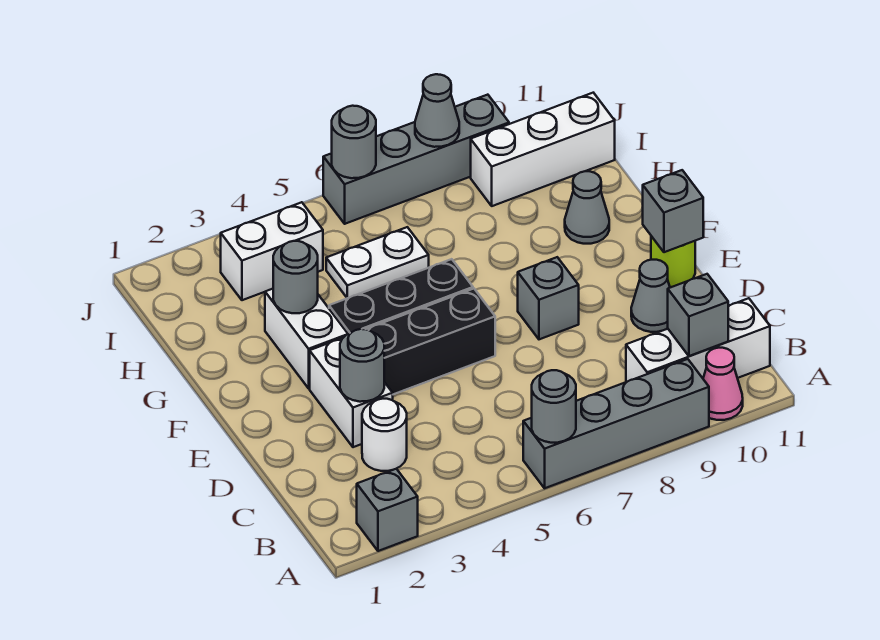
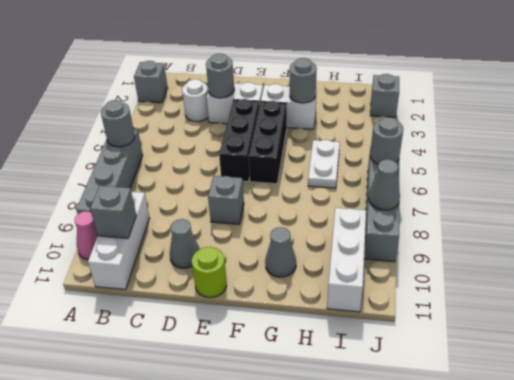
grey 1x1 brick [643,170,703,252] -> grey 1x1 brick moved to [370,74,399,117]
white 1x2 brick [221,202,323,300] -> none

